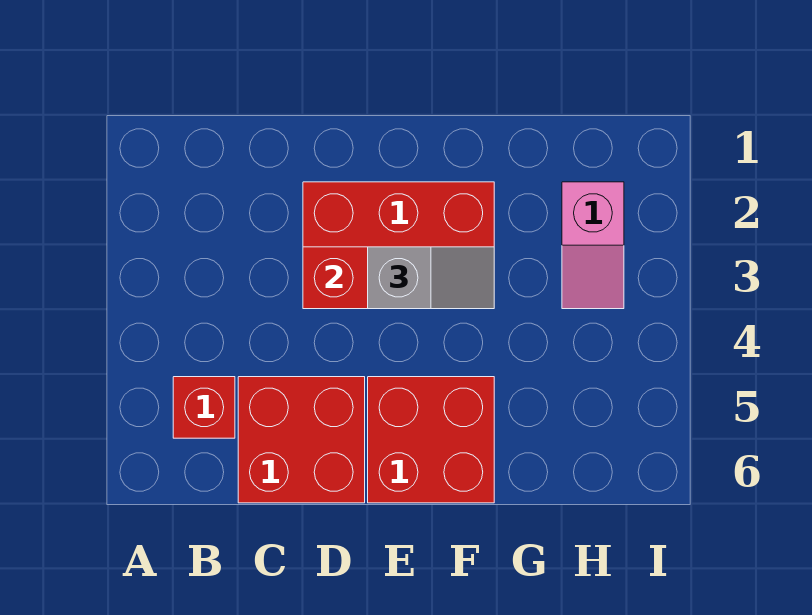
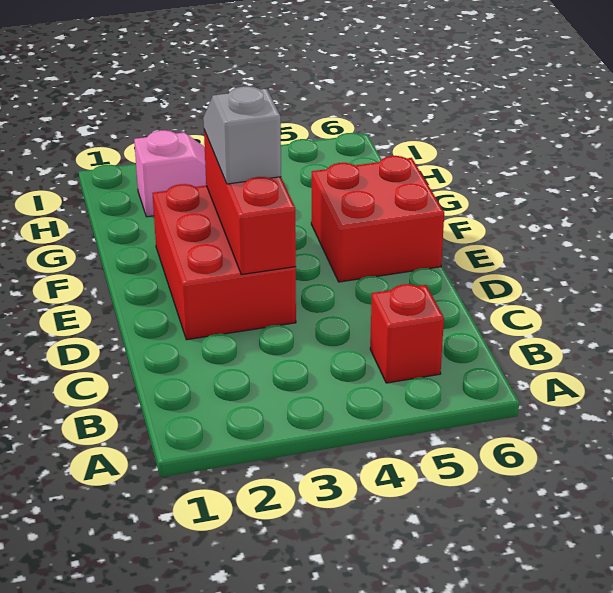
red 2x2 brick [238,377,365,503] -> none

